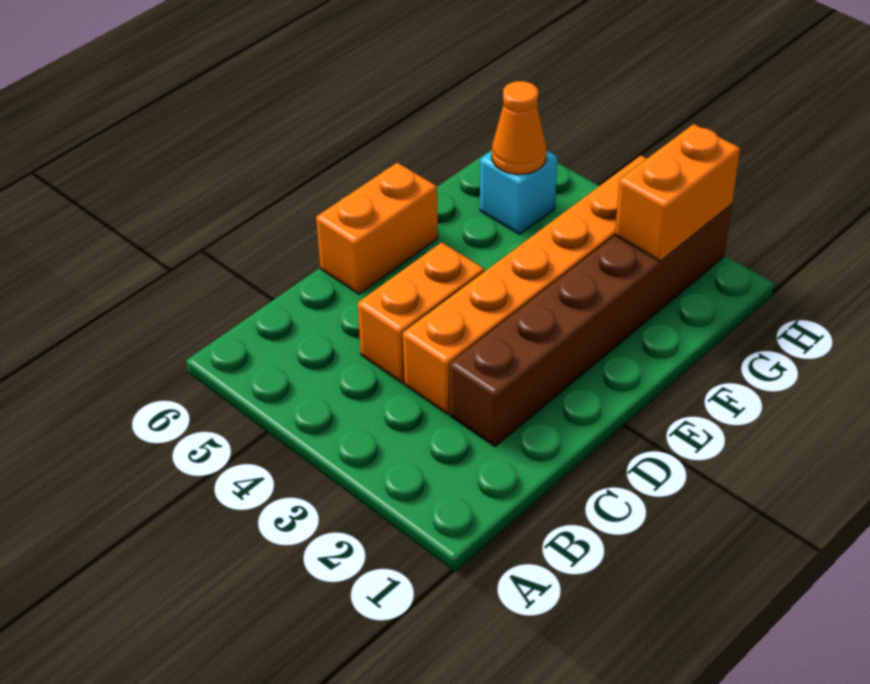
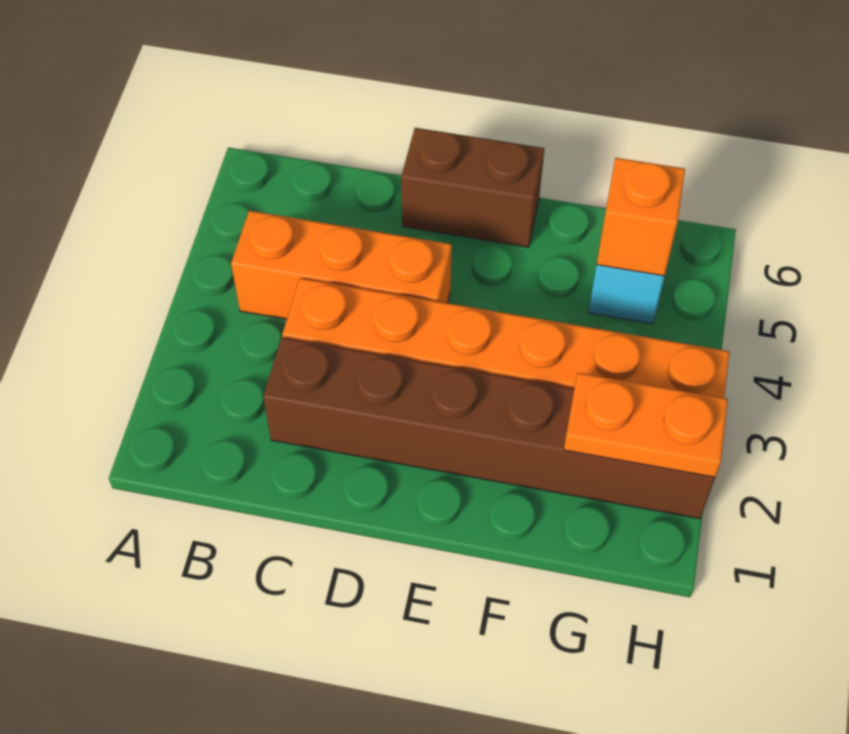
orange 1x2 brick [358,242,484,383] -> orange 1x3 brick [231,211,452,319]
orange 1x2 brick [316,163,438,294] -> brown 1x2 brick [401,128,544,247]
orange 1x2 brick [615,124,740,261] -> orange 1x2 plate [564,373,728,477]
orange 1x1 cone [492,81,547,174] -> orange 1x1 brick [597,158,685,276]

